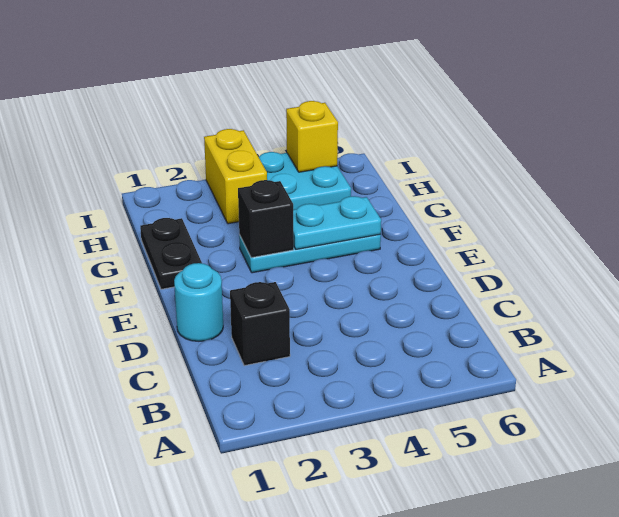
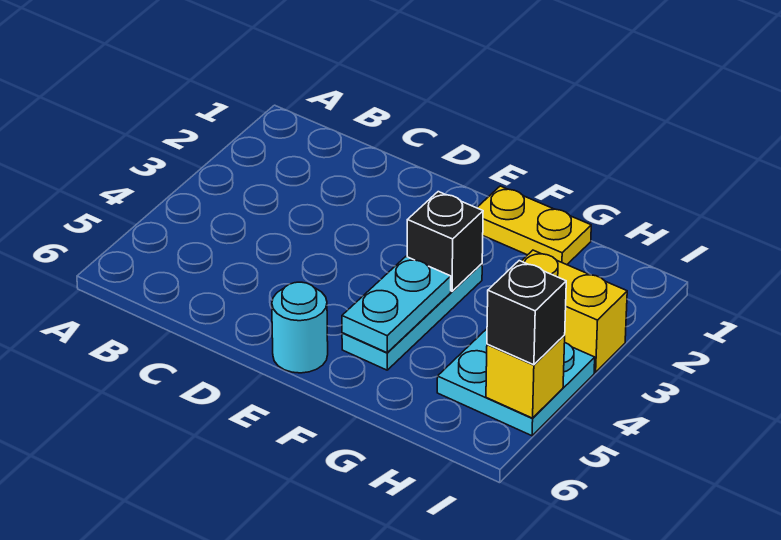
black 1x1 brick [230,282,290,366] -> black 1x1 brick moved to [487,261,566,365]
cyan 1x1 round brick [174,263,223,341] -> cyan 1x1 round brick moved to [272,282,328,373]
black 1x2 plate [140,218,202,289] -> yellow 1x2 plate [477,186,591,265]

